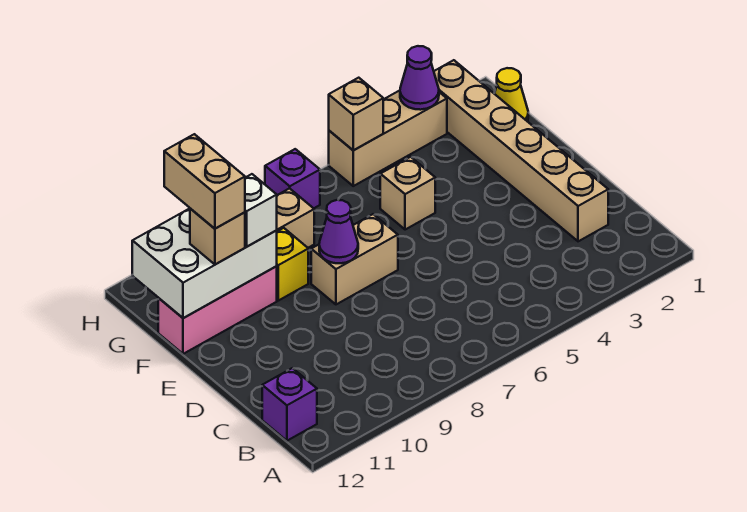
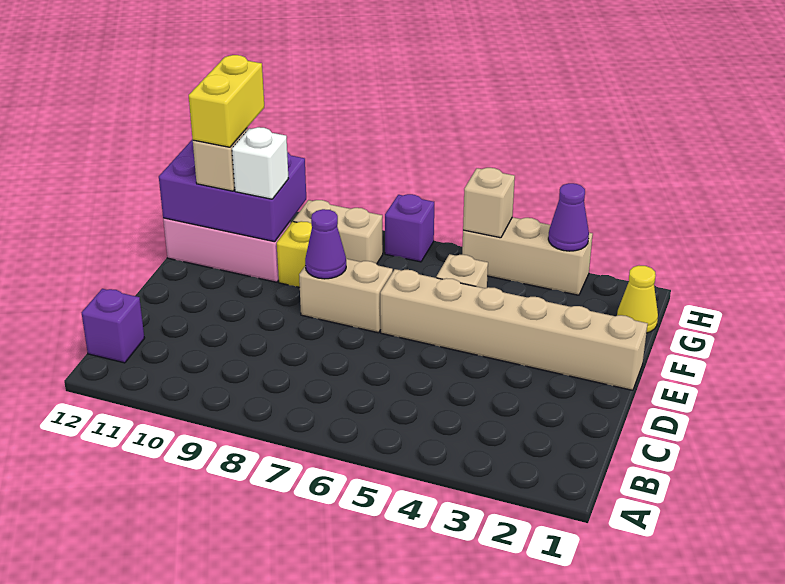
tan 1x6 brick [434,60,608,241] -> tan 1x6 brick turned to [380,269,648,390]
white 2x3 brick [132,208,277,318] -> purple 2x3 brick [159,139,306,242]
tan 1x2 brick [164,134,245,229] -> yellow 1x2 brick [189,55,264,147]

